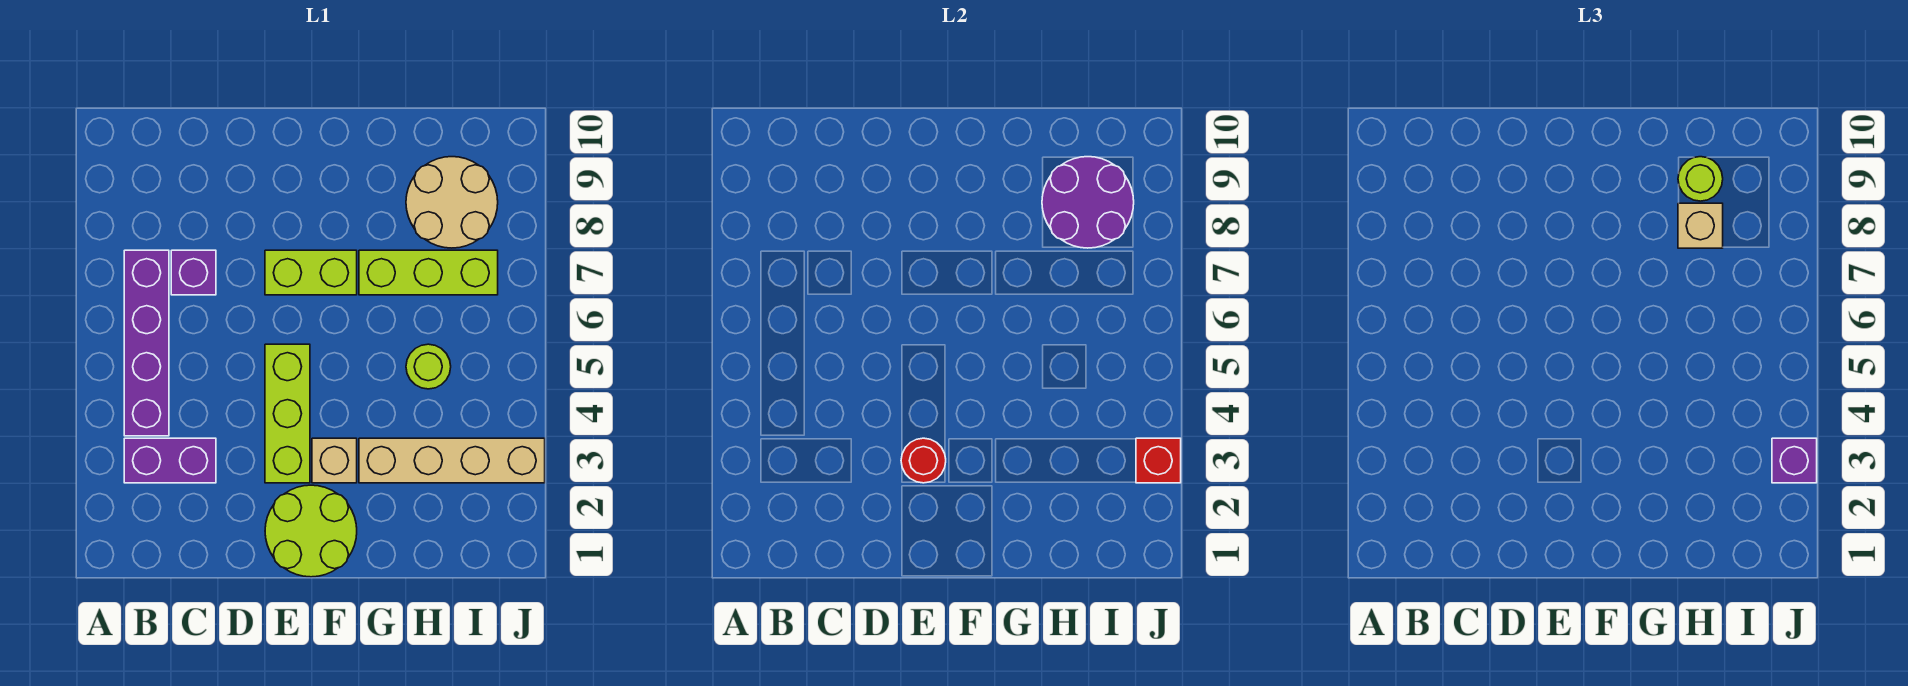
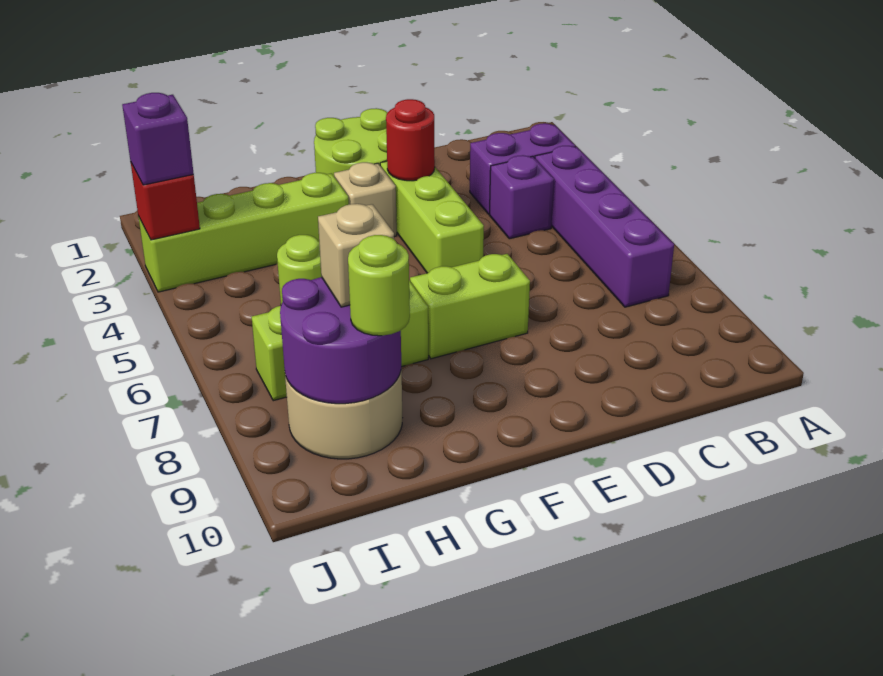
purple 1x1 brick [171,250,216,295] -> purple 1x1 brick moved to [489,155,554,239]
tan 1x4 brick [359,438,545,483] -> lime 1x4 brick [138,173,349,292]

